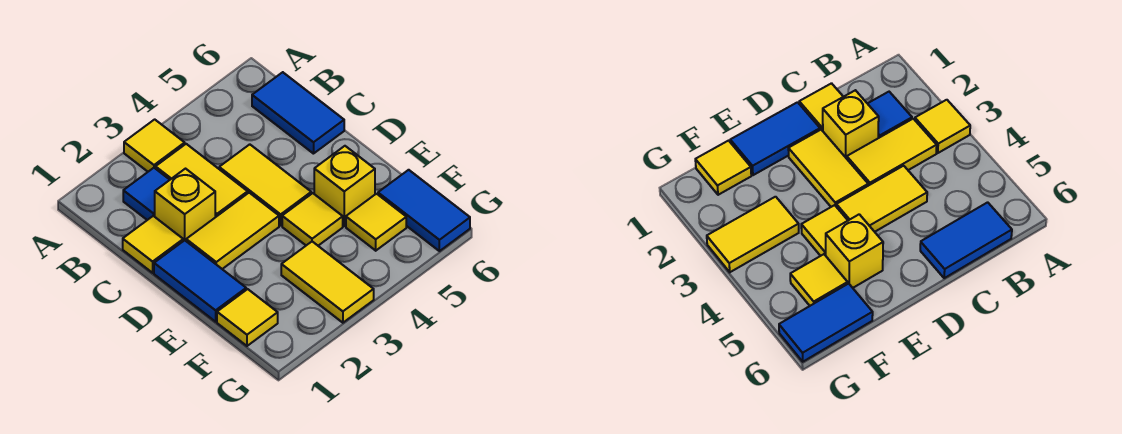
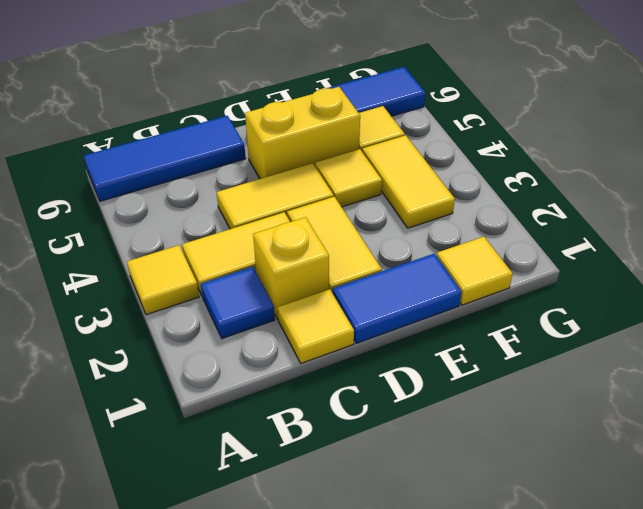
blue 1x2 tile [252,72,344,154] -> blue 1x3 tile [84,116,246,201]
yellow 1x1 brick [314,146,375,226] -> yellow 1x2 brick [245,87,360,179]
yellow 1x2 tile [281,242,374,323] -> yellow 1x2 tile turned to [362,135,455,228]

